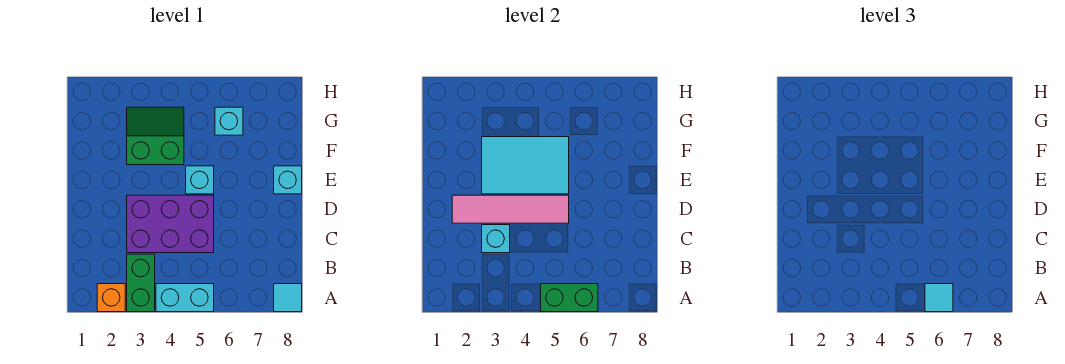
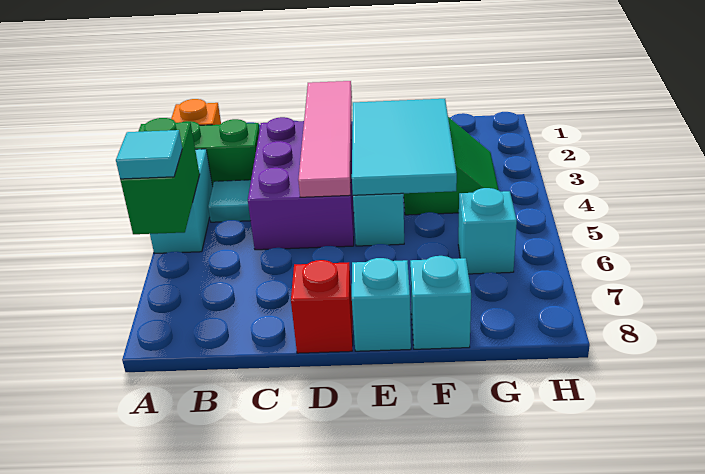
cyan 1x1 tile [274,284,302,312] -> cyan 1x1 tile moved to [208,180,251,222]
cyan 1x1 brick [482,225,510,253] -> cyan 1x1 brick moved to [410,256,471,349]
none -> red 1x1 brick [291,260,353,353]

